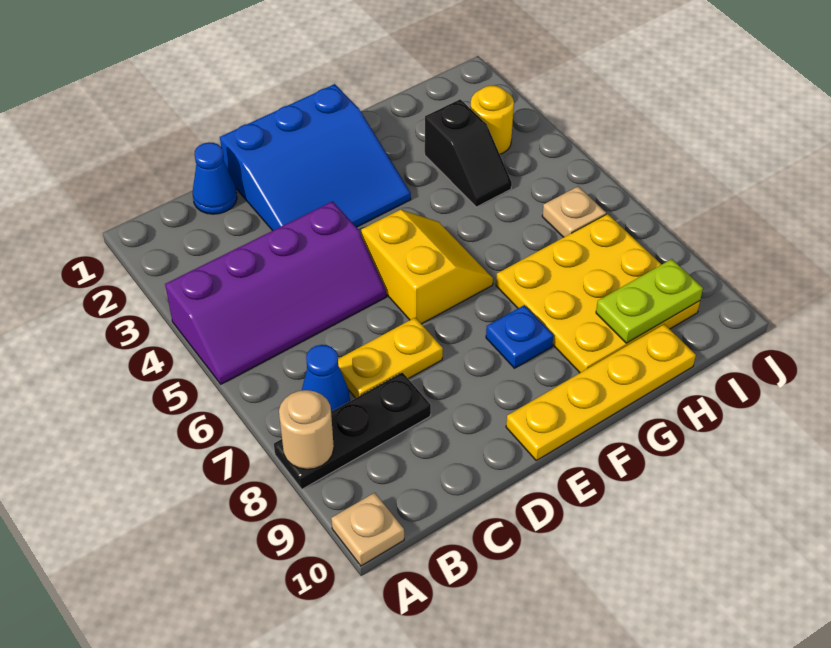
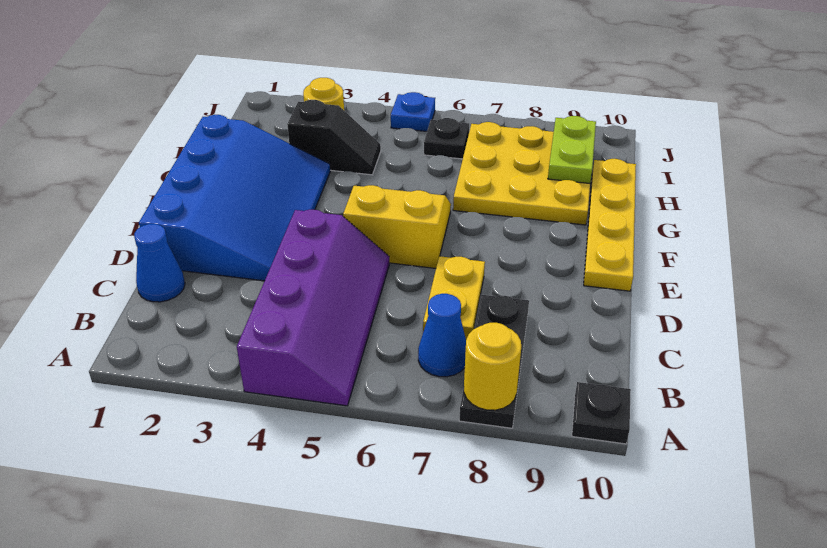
tan 1x1 round brick [279,390,334,469] -> yellow 1x1 round brick [464,323,521,410]
tan 1x1 plate [331,493,404,566] -> black 1x1 plate [572,382,631,444]
blue 3x3 slope [220,84,411,231] -> blue 3x4 slope [139,115,330,281]
blue 1x1 plate [486,305,553,368] -> blue 1x1 plate moved to [391,92,435,131]
tan 1x1 plate [542,186,606,237] -> black 1x1 plate [424,118,469,159]

